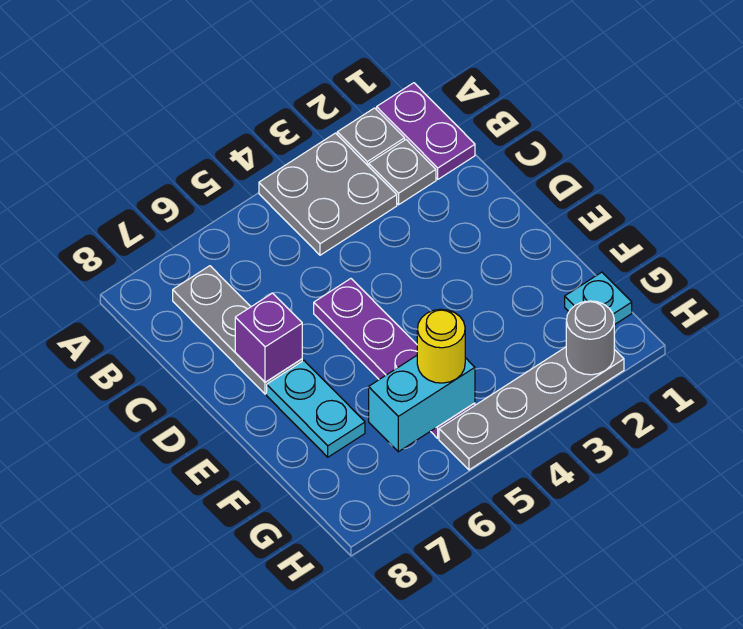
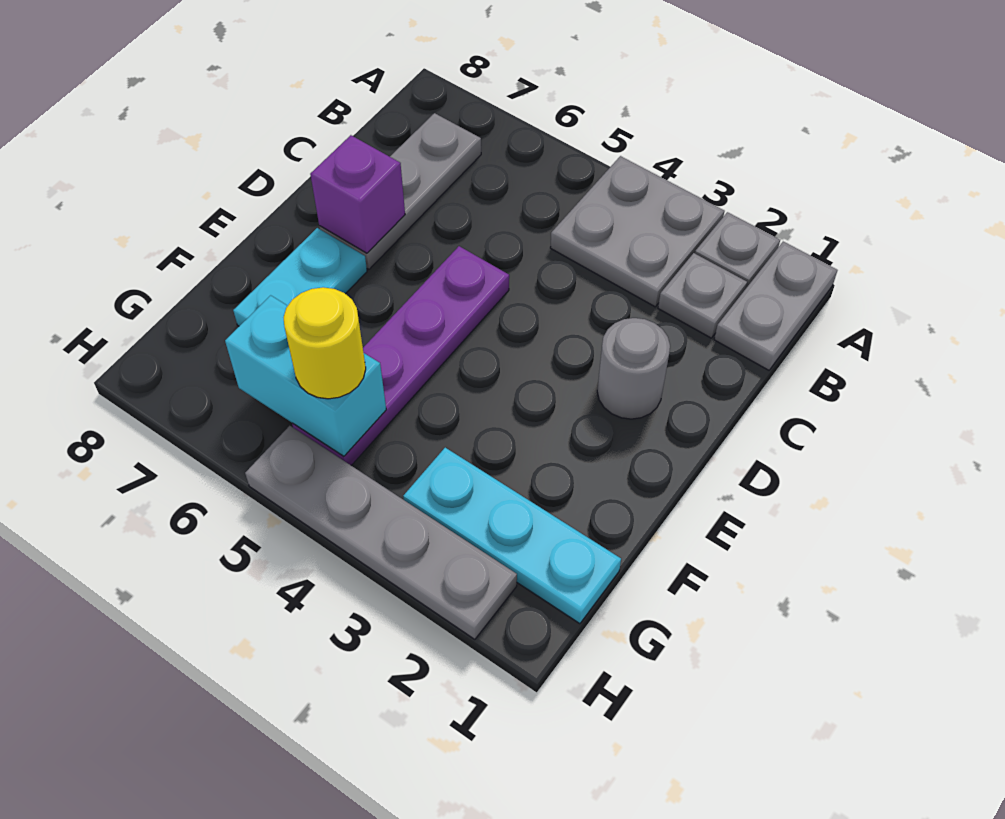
purple 1x2 plate [377,83,475,179] -> grey 1x2 plate [714,242,837,370]
cyan 1x1 plate [565,272,632,325] -> cyan 1x3 plate [403,448,621,624]
grey 1x1 round brick [566,301,614,375] -> grey 1x1 round brick moved to [597,318,670,419]

